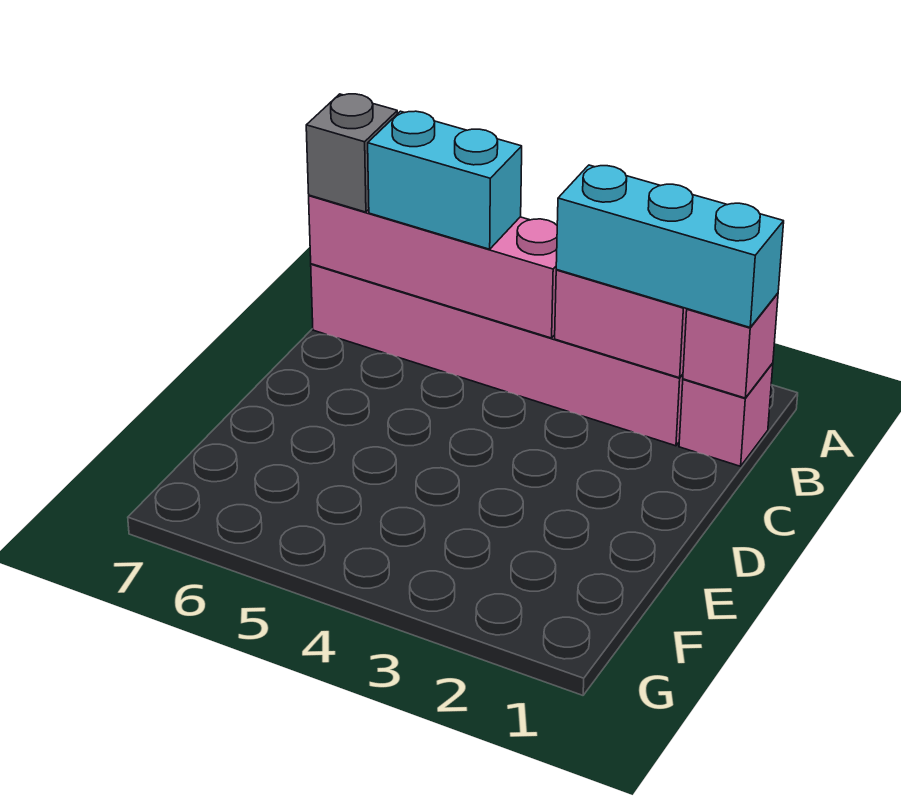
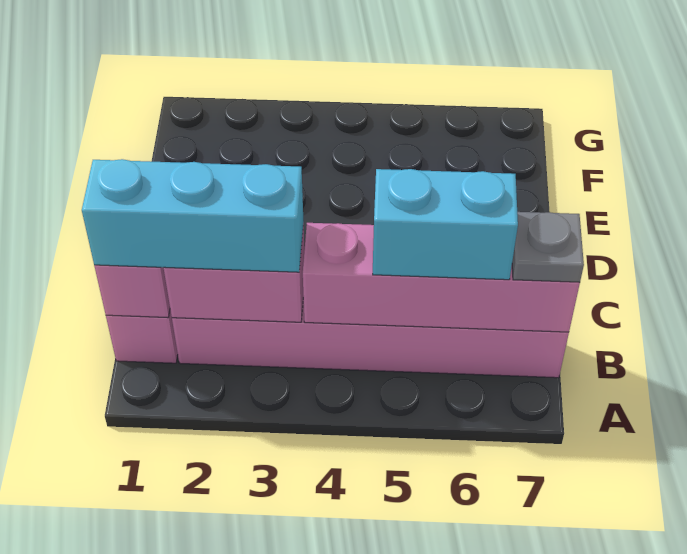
grey 1x1 brick [306,94,397,212] -> grey 1x1 plate [512,212,584,282]

